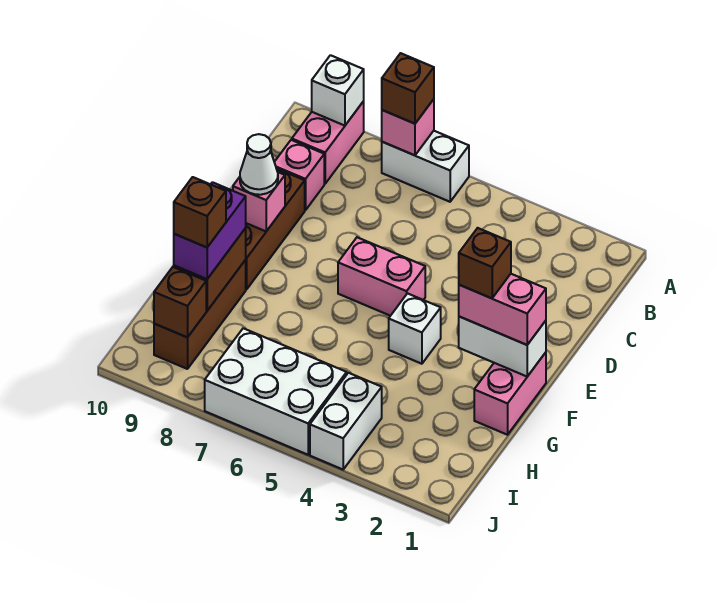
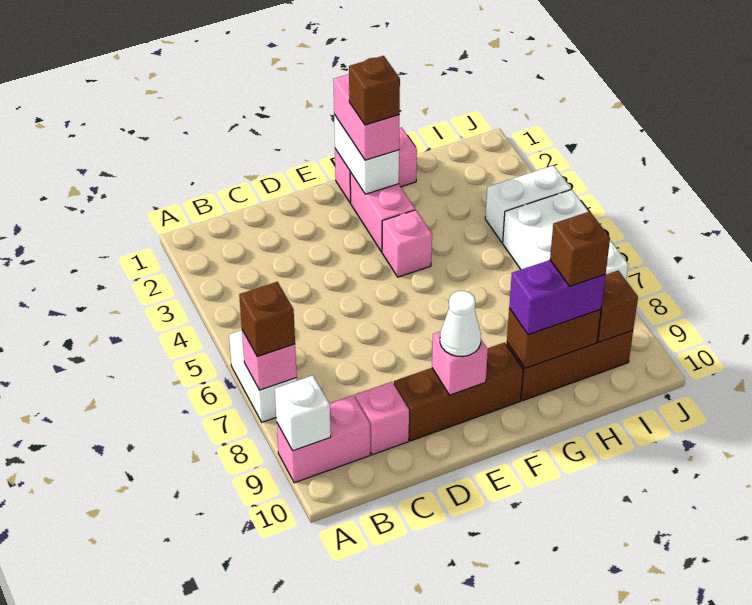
pink 1x2 brick [338,237,425,316] -> pink 1x2 brick moved to [350,172,415,252]
white 1x1 brick [389,293,441,364] -> pink 1x1 brick [382,210,432,277]

